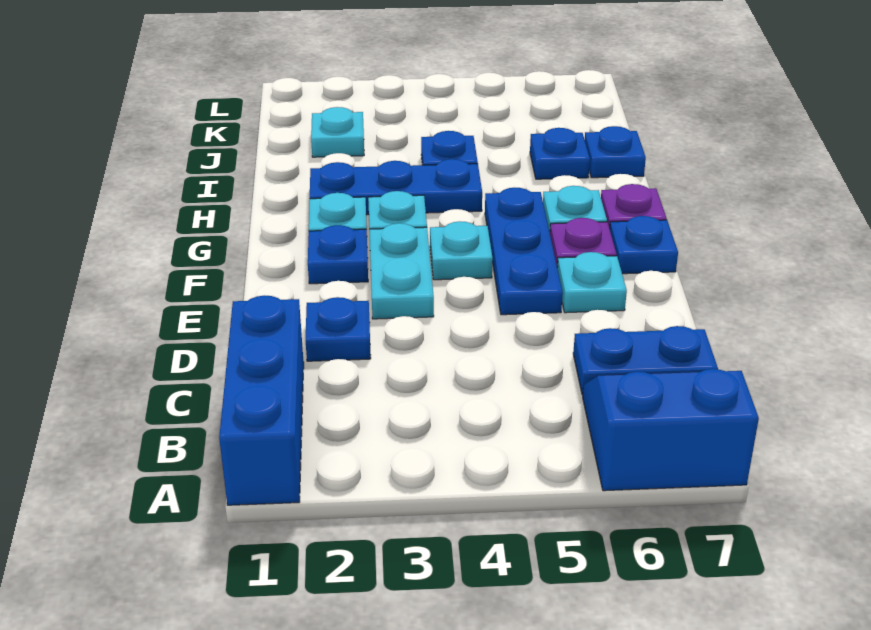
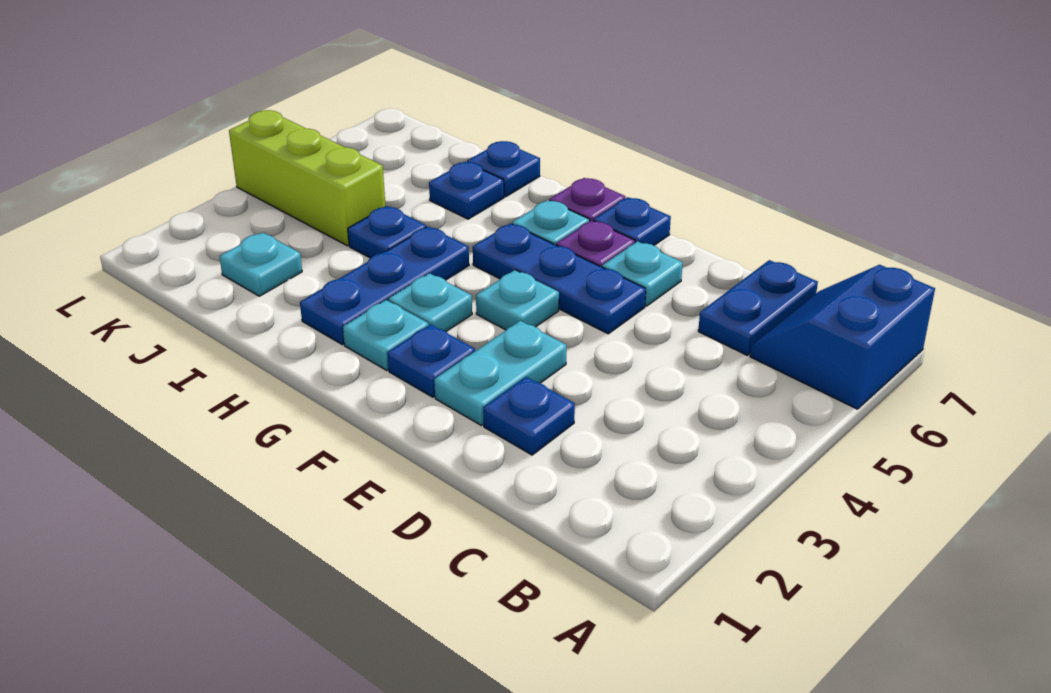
blue 1x3 brick [219,296,304,505] -> none
cyan 1x2 plate [369,223,434,319] -> cyan 1x2 plate turned to [434,321,566,425]
none -> lime 1x3 brick [229,110,385,246]

